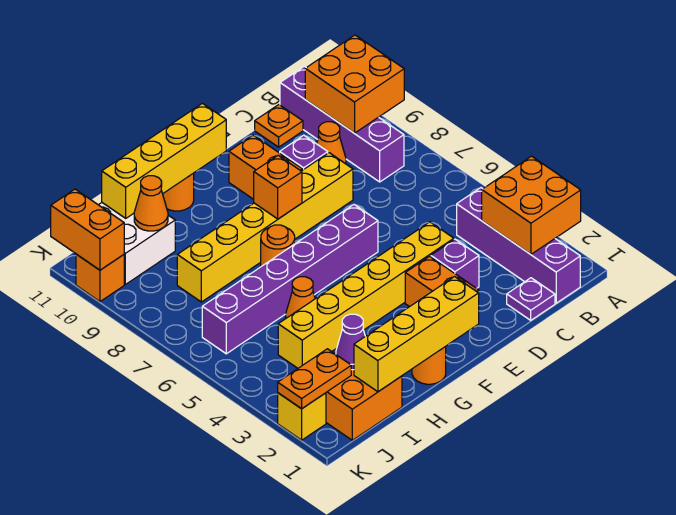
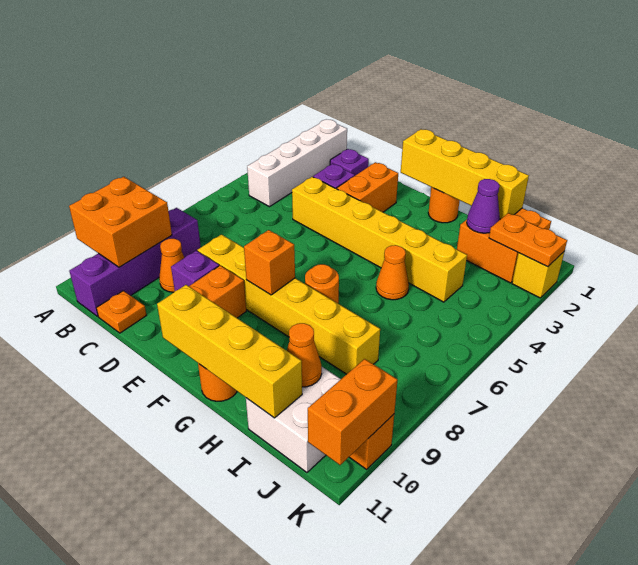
orange 2x2 brick [482,156,581,254] -> none
purple 1x4 brick [457,188,580,303] -> white 1x4 brick [247,120,347,207]
purple 1x6 brick [202,205,378,354] -> none

